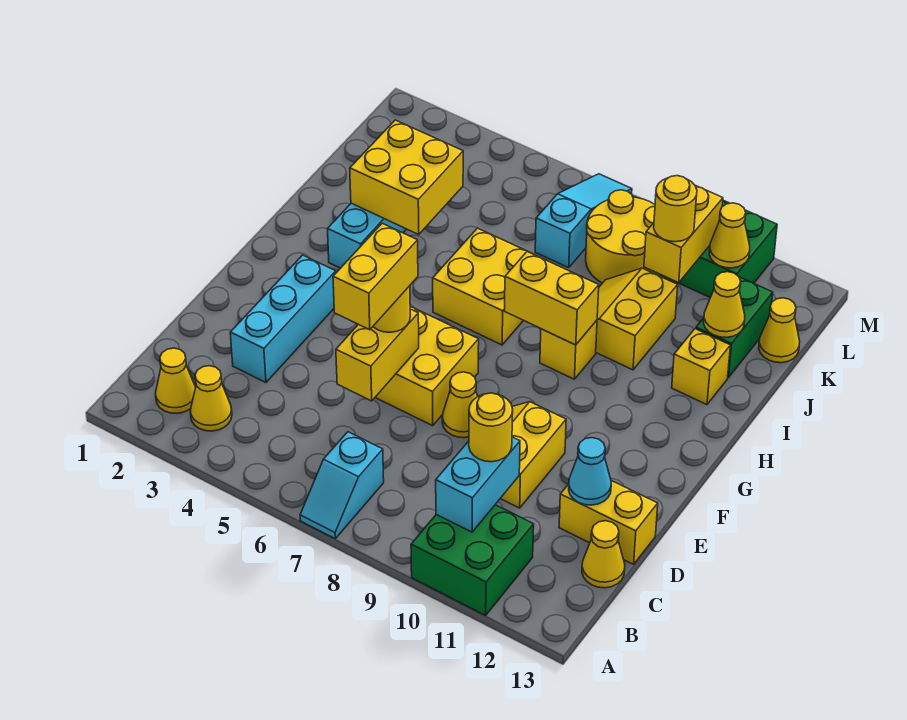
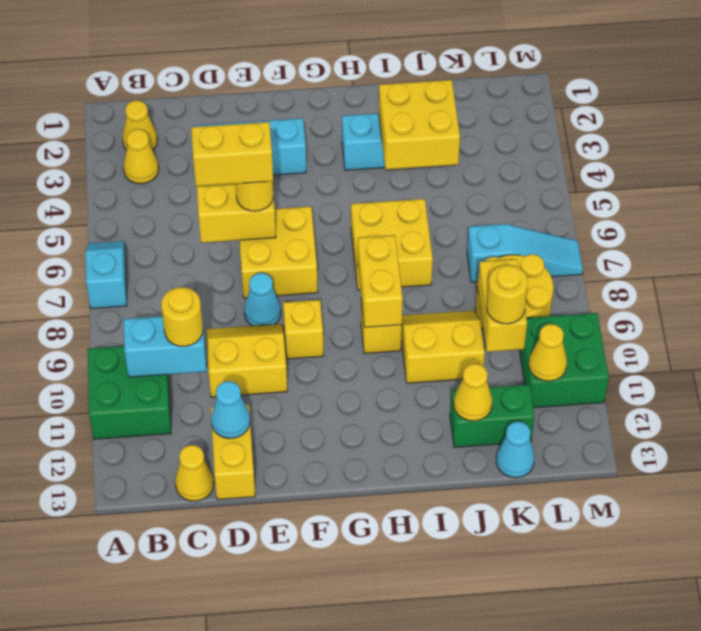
cyan 1x2 slope [300,432,384,538] -> cyan 1x2 slope turned to [85,241,127,309]
yellow 1x1 cone [442,372,478,438] -> cyan 1x1 cone [244,273,281,326]
yellow 1x1 brick [672,329,730,405] -> yellow 1x1 brick moved to [283,300,324,359]
yellow 1x2 brick [644,185,723,283] -> yellow 1x2 brick turned to [478,259,527,352]
yellow 1x1 cone [759,298,800,363] -> cyan 1x1 cone [496,422,535,478]

